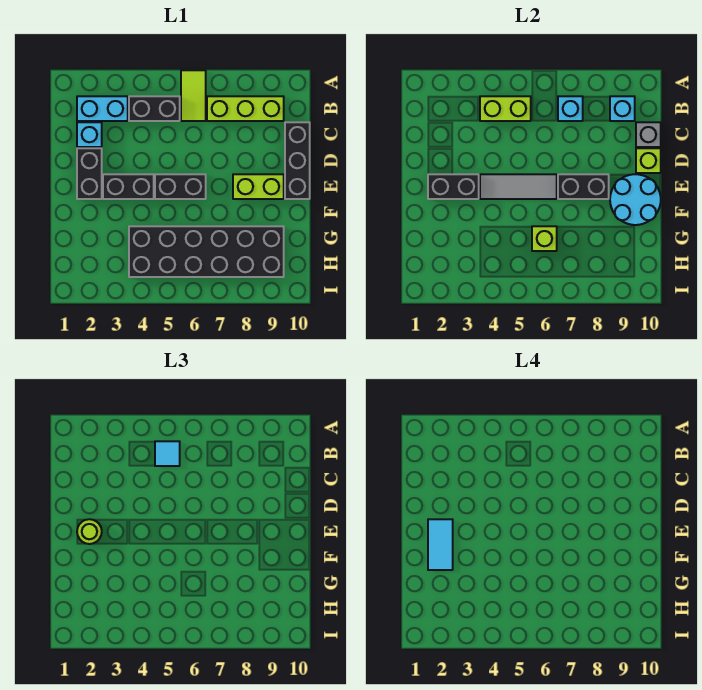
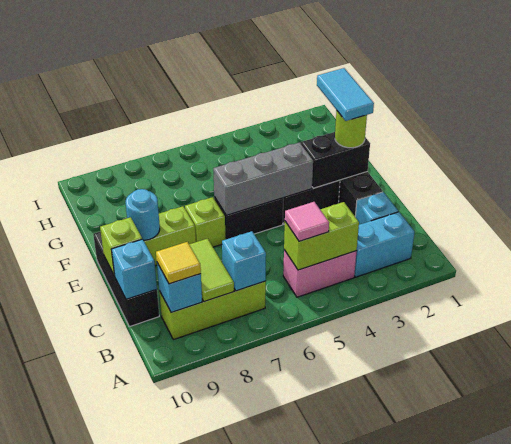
lime 1x2 tile [181,70,206,121] -> lime 1x2 tile moved to [189,239,234,302]
black 1x2 brick [129,96,180,121] -> pink 1x2 brick [283,250,357,297]
cyan 1x1 tile [155,441,180,466] -> pink 1x1 tile [285,202,329,241]
none -> yellow 1x1 tile [156,242,201,284]
grey 1x1 brick [636,122,661,147] -> cyan 1x1 brick [111,239,157,299]
grey 1x3 tile [480,174,557,199] -> grey 1x3 brick [213,142,313,215]
black 1x2 brick [558,174,609,199] -> none
cyan 2x2 round brick [610,174,661,225] -> cyan 1x1 round brick [125,189,160,240]
black 2x6 brick [129,226,284,277] -> none
lime 1x1 brick [532,226,557,251] -> lime 1x1 brick moved to [185,197,226,247]

